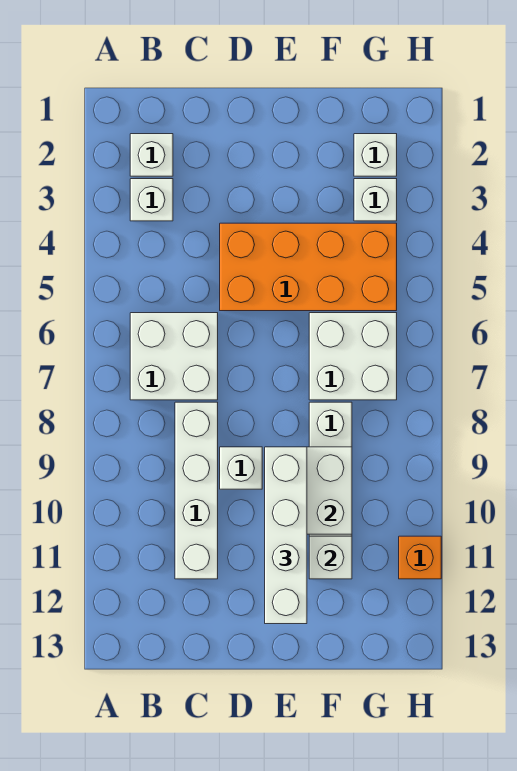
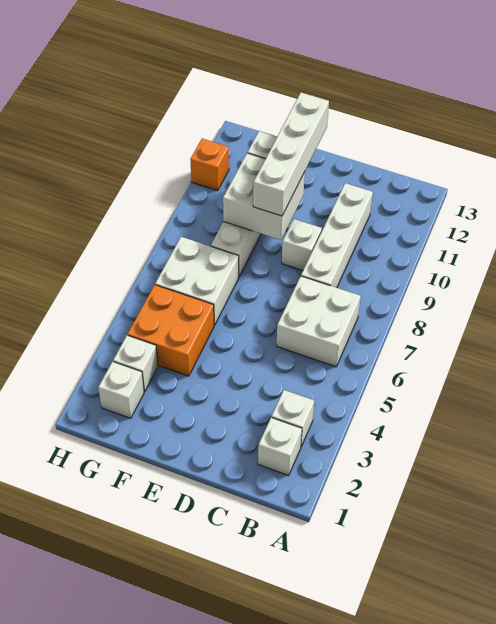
orange 2x4 brick [220,223,397,311] -> orange 2x2 brick [128,285,214,376]

